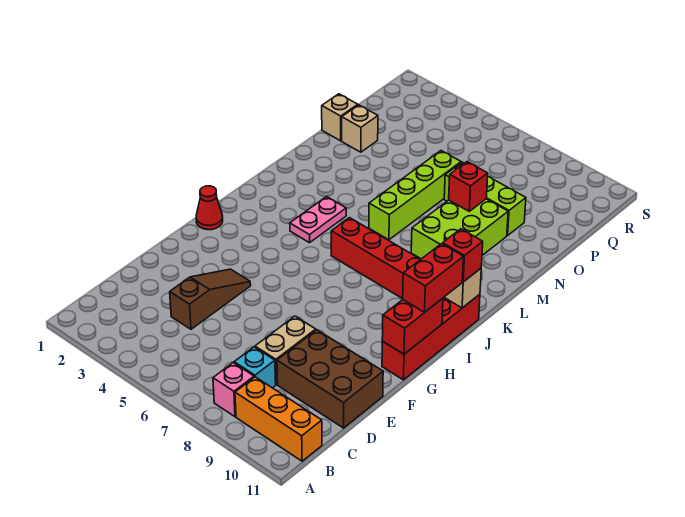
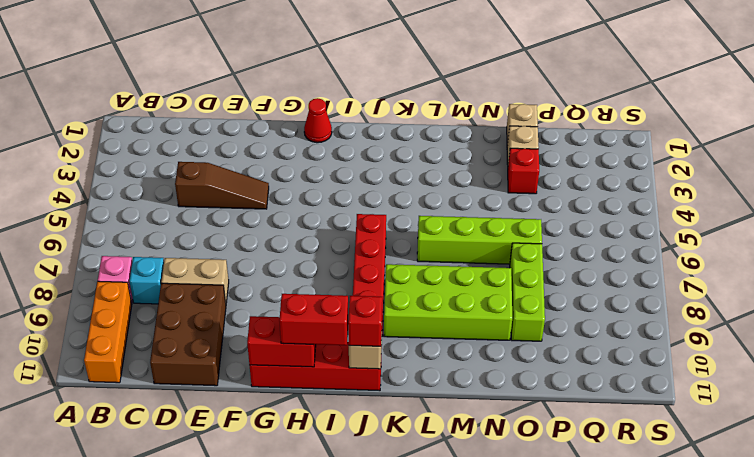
pink 1x2 plate [290,196,346,243] -> none
lime 2x3 brick [411,199,508,259] -> lime 2x4 brick [384,264,512,340]
red 1x1 brick [449,162,488,211] -> red 1x1 brick moved to [508,148,539,194]

